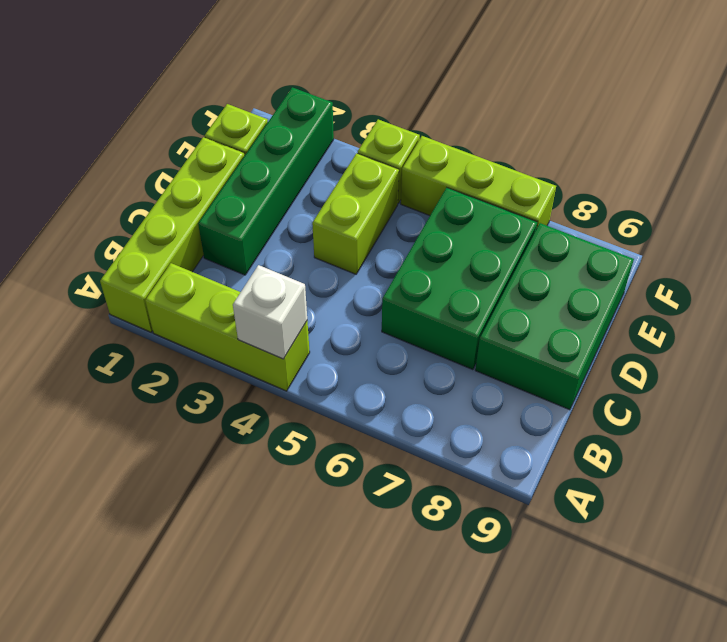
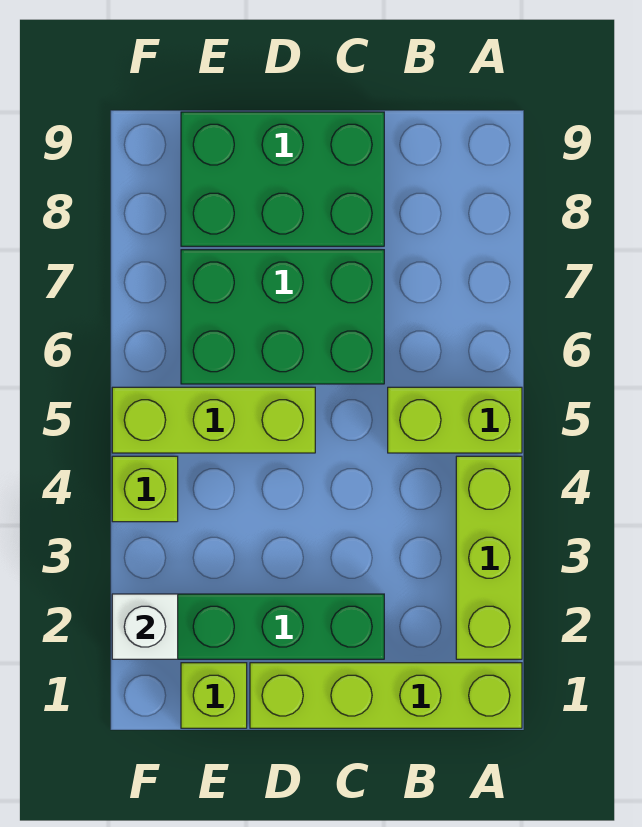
white 1x1 brick [233,265,307,359] -> white 1x1 brick moved to [112,594,178,659]
lime 1x2 brick [312,153,399,274] -> lime 1x2 brick moved to [388,387,522,453]
lime 1x3 brick [401,136,556,229] -> lime 1x3 brick turned to [112,387,315,453]

